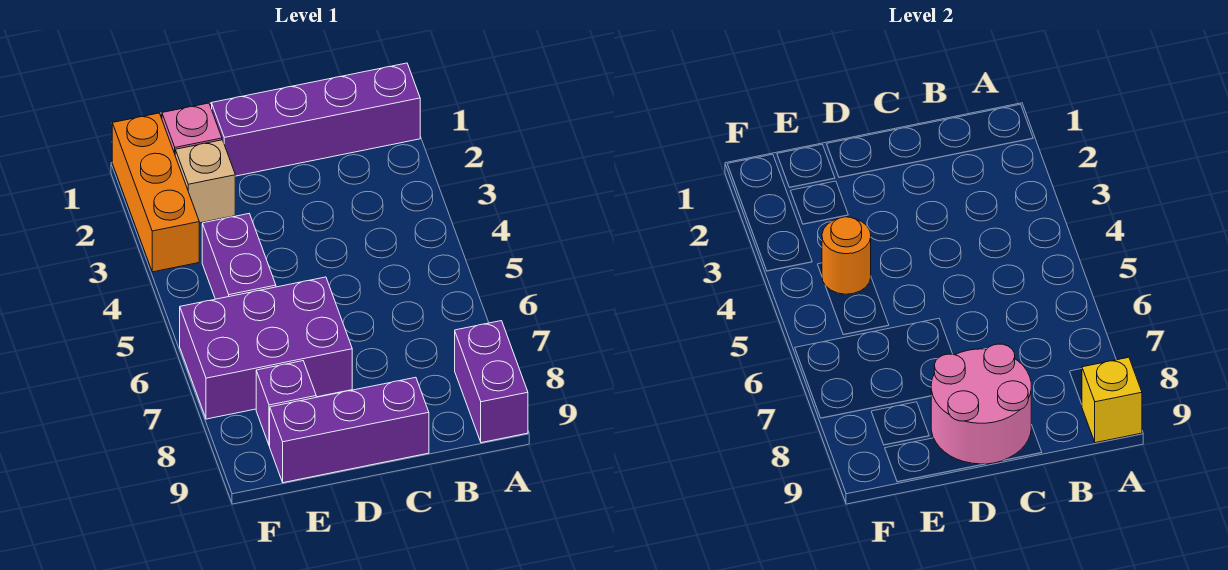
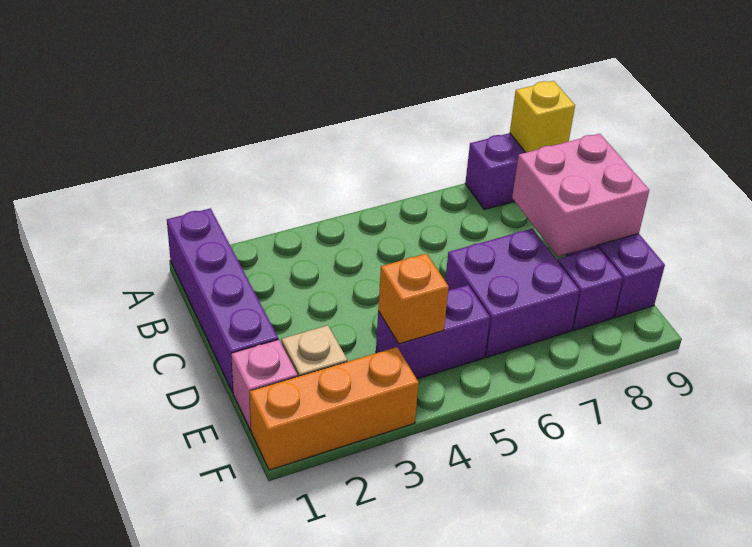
pink 2x2 round brick [931,344,1031,464] -> pink 2x2 brick [512,134,649,257]
purple 2x3 brick [180,277,352,419] -> purple 2x2 brick [445,229,580,357]
orange 1x1 round brick [822,217,871,294] -> orange 1x1 brick [378,254,449,344]

